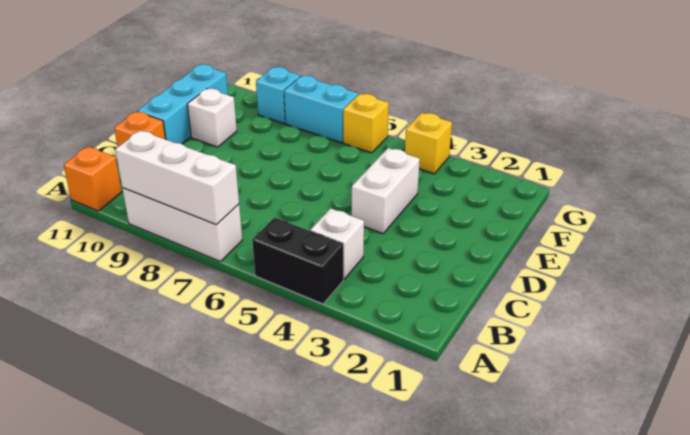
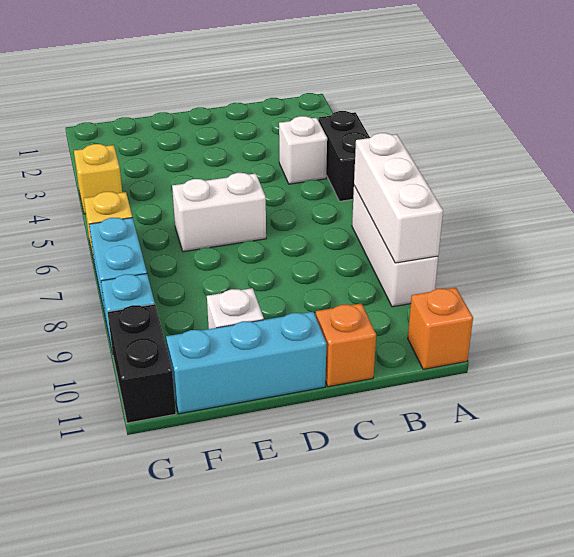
white 1x2 brick [351,148,420,234] -> white 1x2 brick moved to [172,173,266,252]
none -> black 1x2 brick [108,304,176,423]

